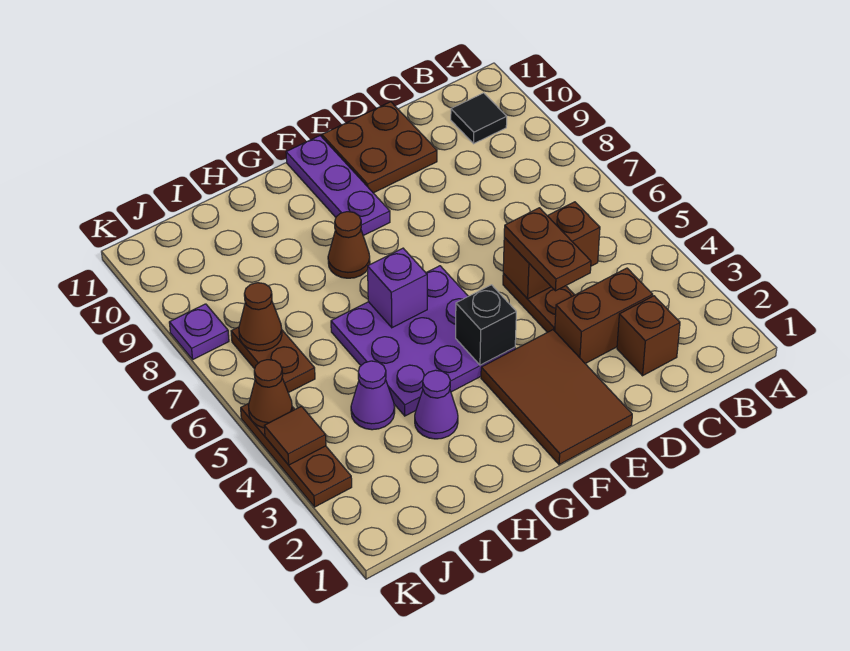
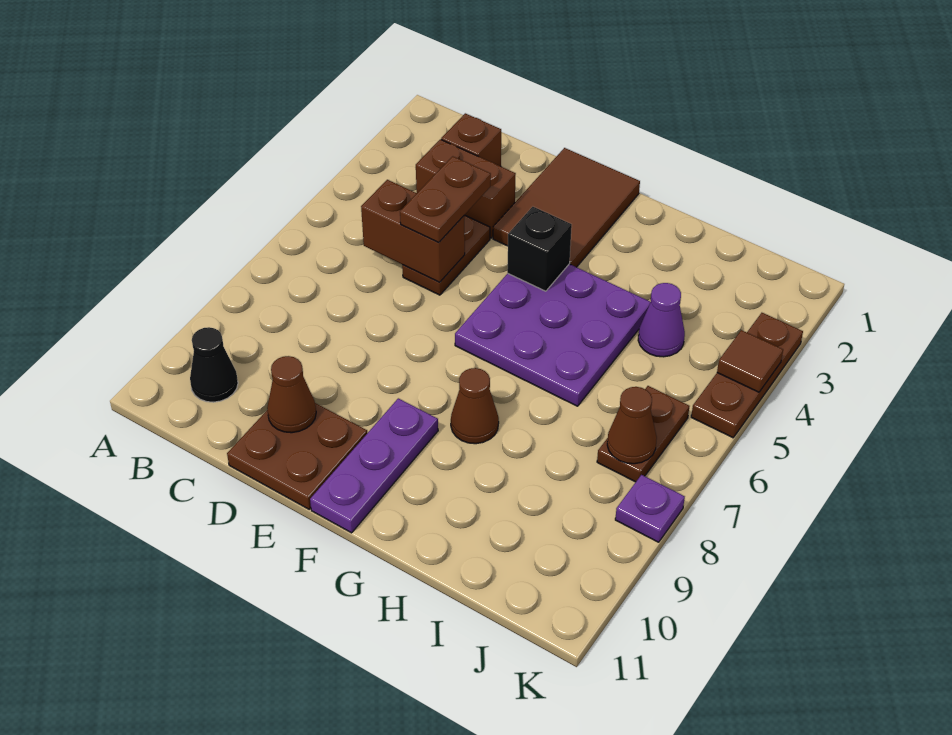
black 1x1 tile [451,93,507,144] -> black 1x1 cone [190,327,238,402]
purple 1x1 brick [368,248,427,328] -> none
purple 1x1 cone [415,370,458,439] -> none
brown 1x1 cone [248,360,292,428] -> brown 1x1 cone moved to [267,356,316,433]

